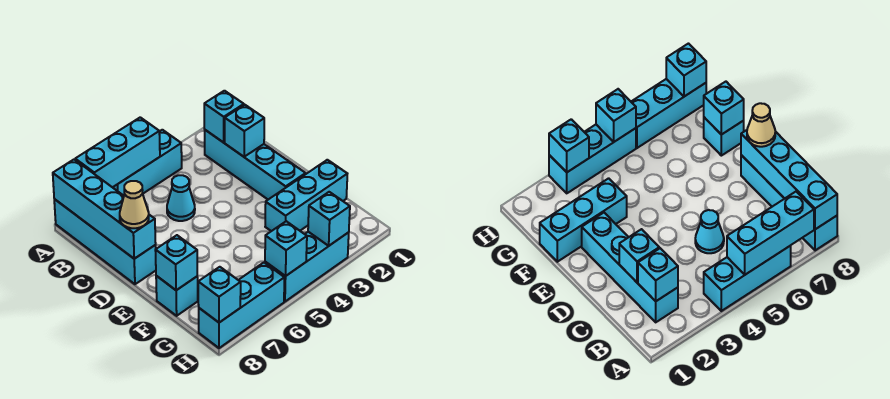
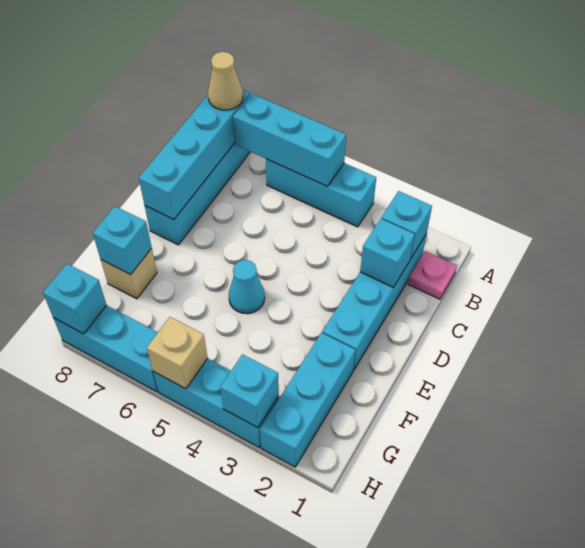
none -> pink 1x1 plate [408,251,457,299]
cyan 1x1 cone [167,175,195,221] -> cyan 1x1 cone moved to [229,260,265,314]
tan 1x1 cone [120,181,149,228] -> tan 1x1 cone moved to [208,52,243,110]
cyan 1x3 brick [265,160,347,231] -> cyan 1x3 brick turned to [260,333,355,467]
cyan 1x1 brick [156,276,198,316] -> tan 1x1 brick [101,248,157,299]
cyan 1x1 brick [265,221,307,276] -> tan 1x1 brick [147,317,208,389]

